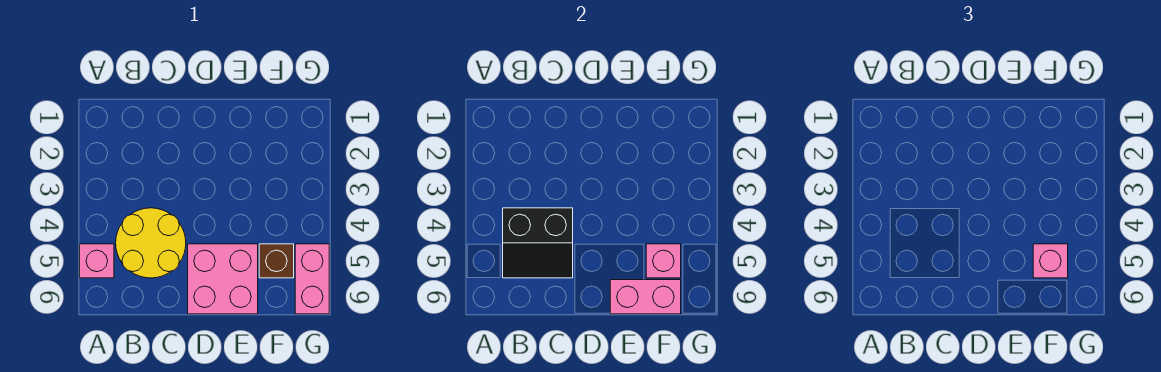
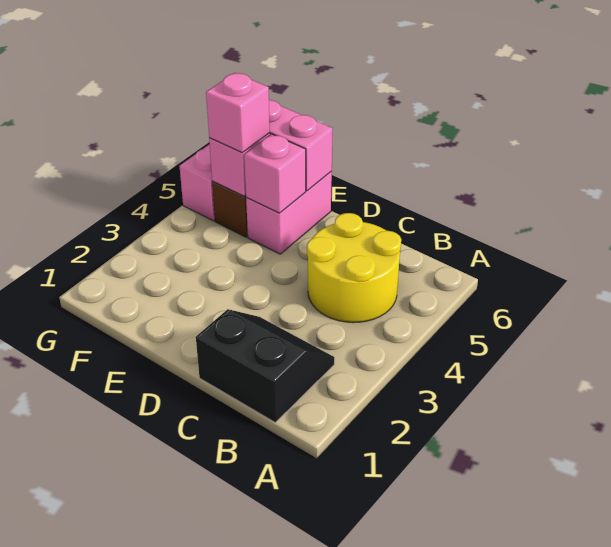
pink 1x1 brick [80,244,114,278] -> pink 1x1 brick moved to [244,134,306,213]
black 2x2 slope [503,208,573,278] -> black 2x2 slope moved to [196,309,335,422]
pink 2x2 brick [188,244,258,314] -> pink 1x2 brick [246,172,332,254]

